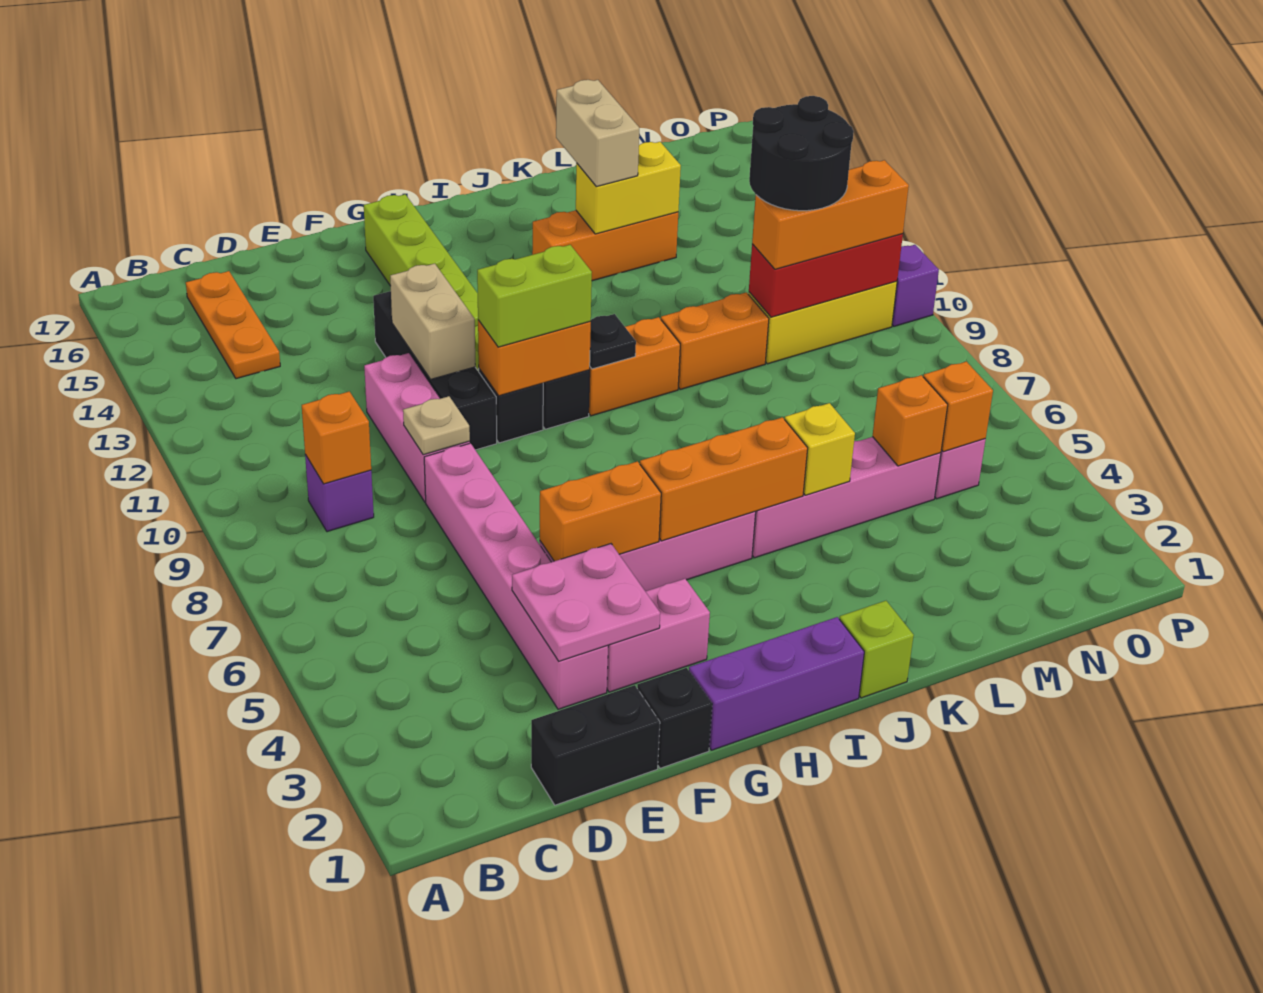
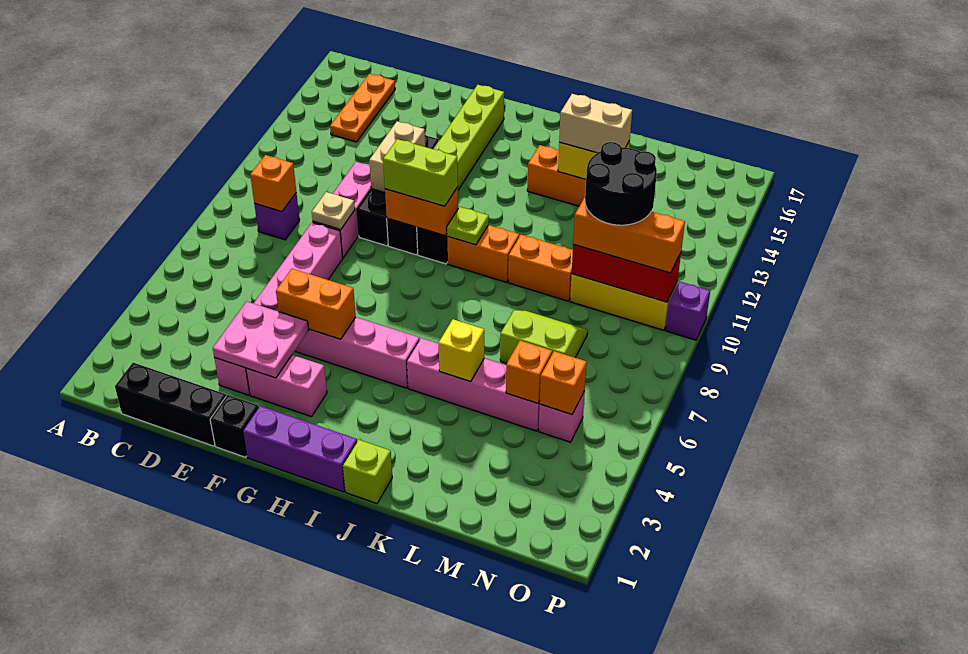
black 1x2 brick [531,685,660,805] -> black 1x3 brick [115,363,226,446]
orange 1x3 brick [640,417,808,541] -> none
black 1x1 plate [590,314,636,369] -> lime 1x1 plate [447,207,489,245]
tan 1x2 brick [556,80,639,187] -> tan 1x2 brick turned to [559,94,632,153]
none -> lime 2x2 slope [500,310,588,363]

